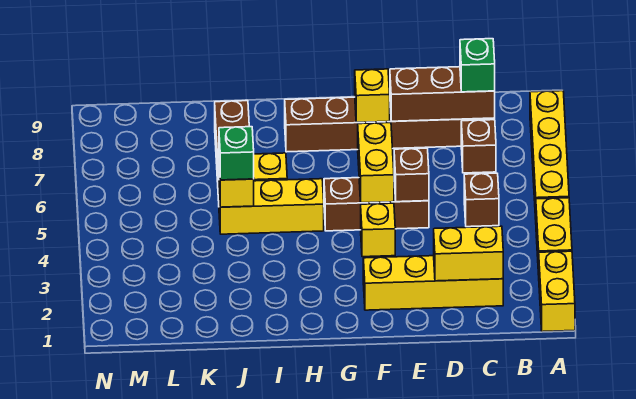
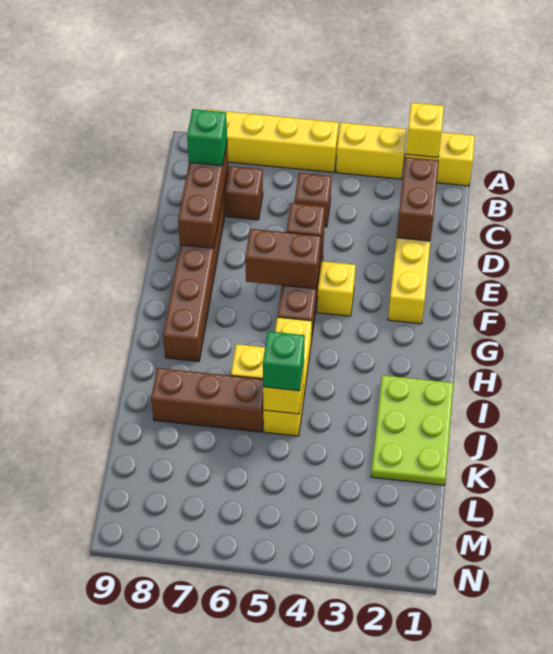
yellow 1x2 brick [434,226,503,281] -> brown 1x2 brick [397,157,439,241]
yellow 1x2 brick [358,123,394,203] -> brown 1x2 brick [245,229,321,289]
yellow 1x1 brick [355,69,390,122] -> yellow 1x1 brick moved to [406,103,444,157]
none -> lime 2x3 plate [371,375,454,485]

